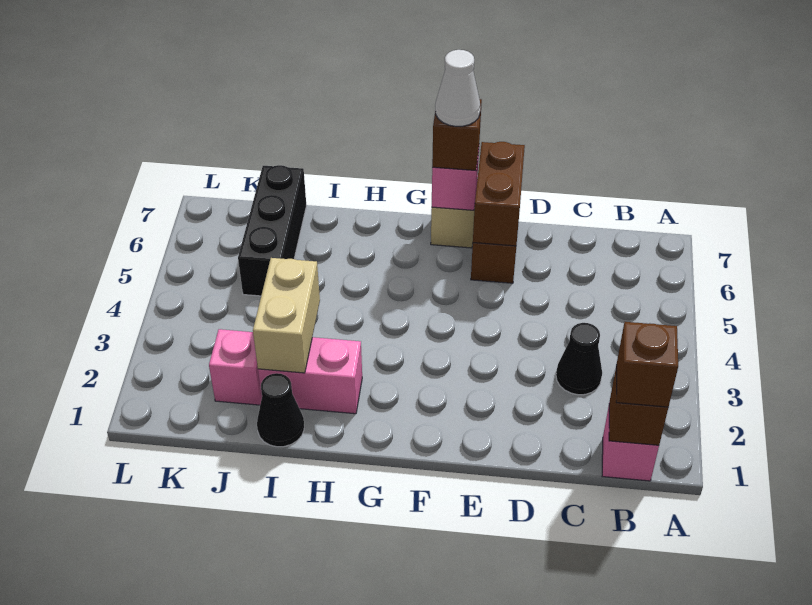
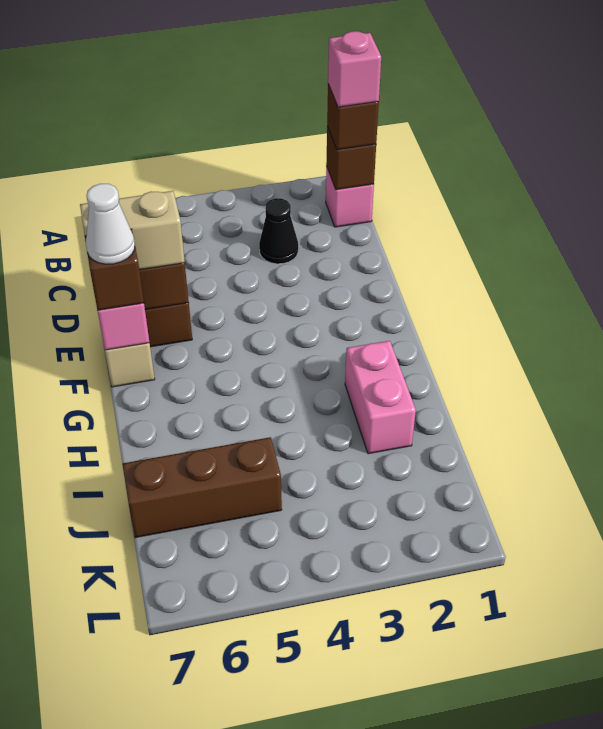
black 1x1 cone [257,373,304,447] -> none
tan 1x2 brick [253,258,320,373] -> tan 1x2 brick moved to [80,191,185,270]
pink 1x1 brick [209,329,262,405] -> pink 1x1 brick moved to [328,31,381,107]
black 1x3 brick [238,165,306,296] -> brown 1x3 brick [122,437,282,538]

